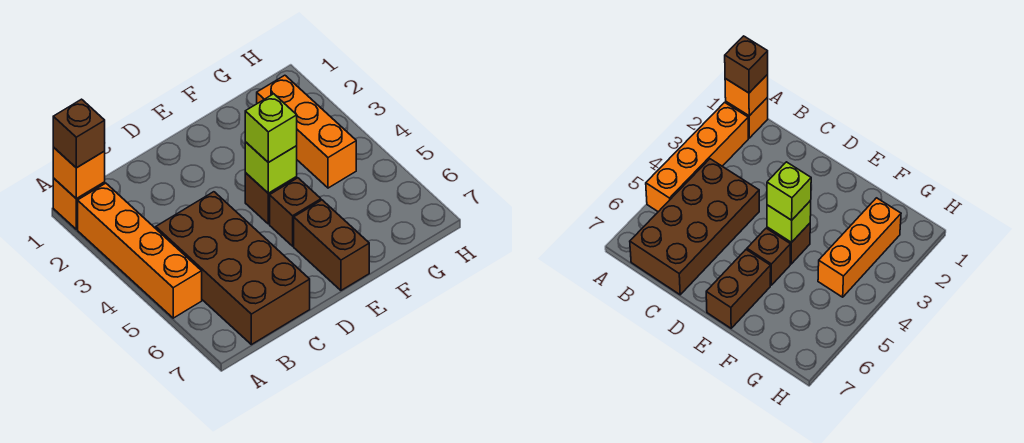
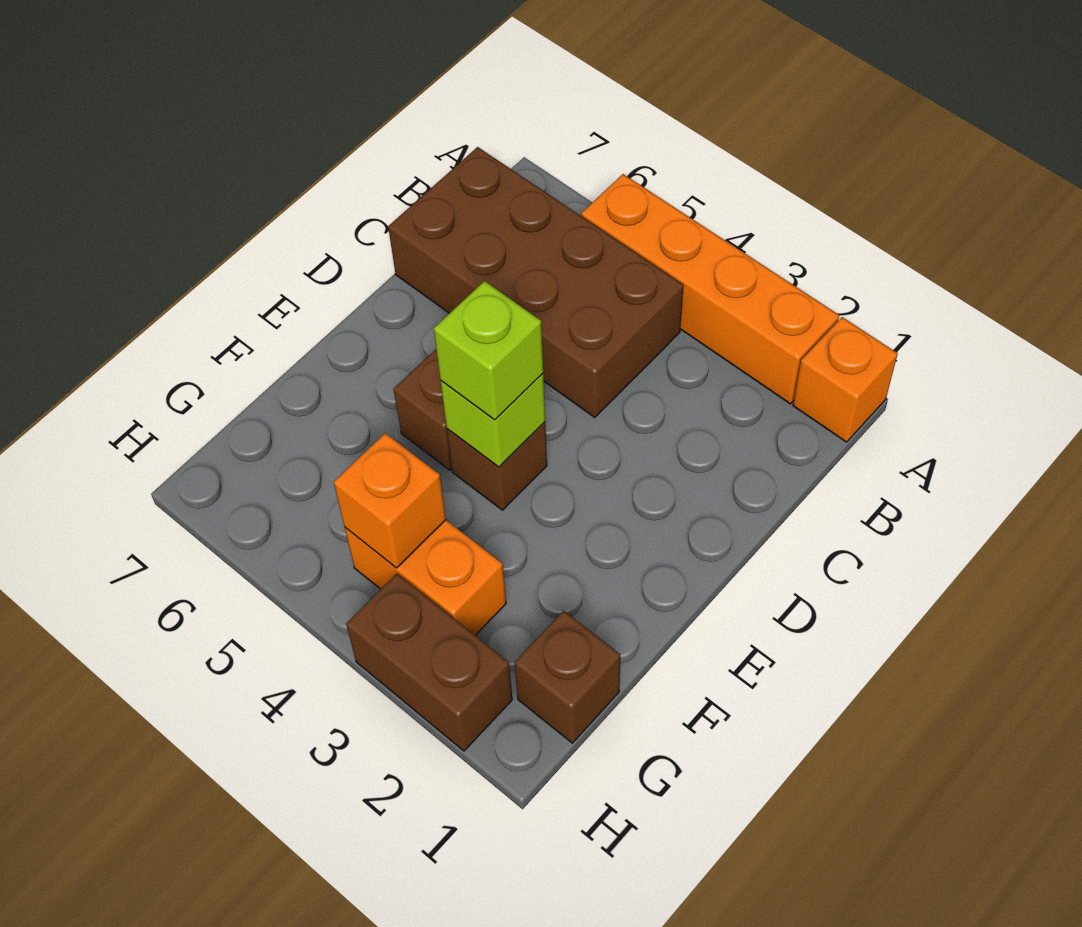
orange 1x1 brick [53,147,105,199] -> orange 1x1 brick moved to [334,433,446,568]
brown 1x1 brick [53,99,105,168] -> brown 1x1 brick moved to [514,611,620,743]
brown 1x2 brick [294,200,369,290] -> brown 1x2 brick moved to [346,574,512,751]
orange 1x3 brick [257,75,356,188] -> orange 1x2 brick [345,520,506,635]

